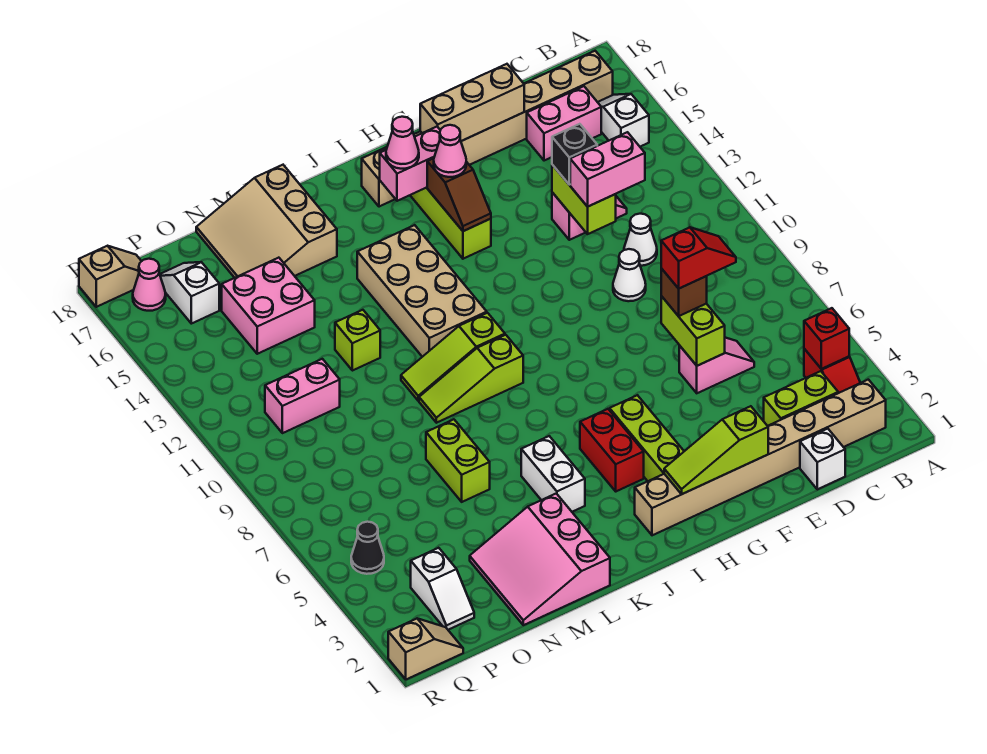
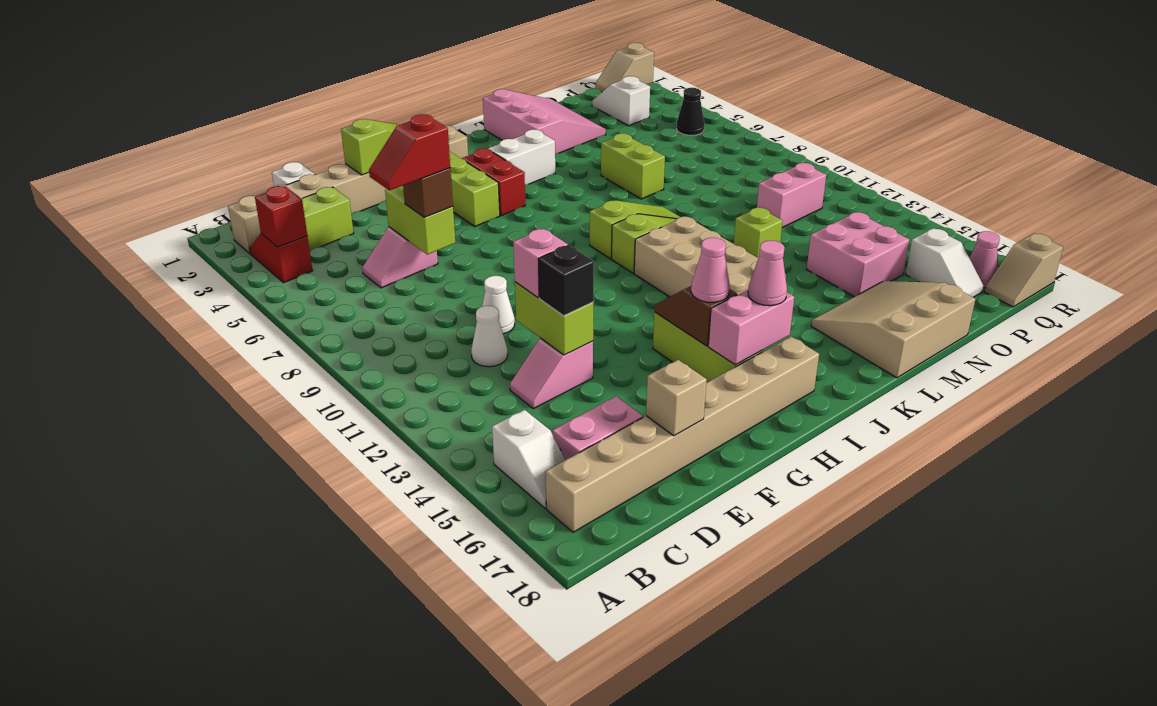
pink 1x2 brick [570,132,645,207] -> pink 1x1 brick [513,229,568,298]
tan 1x3 brick [420,64,524,141] -> tan 1x1 brick [646,360,707,436]
white 1x2 brick [521,436,585,512] -> white 1x2 brick turned to [488,129,555,185]
tan 3x3 slope [196,165,337,278] -> tan 3x3 slope turned to [811,281,975,378]

